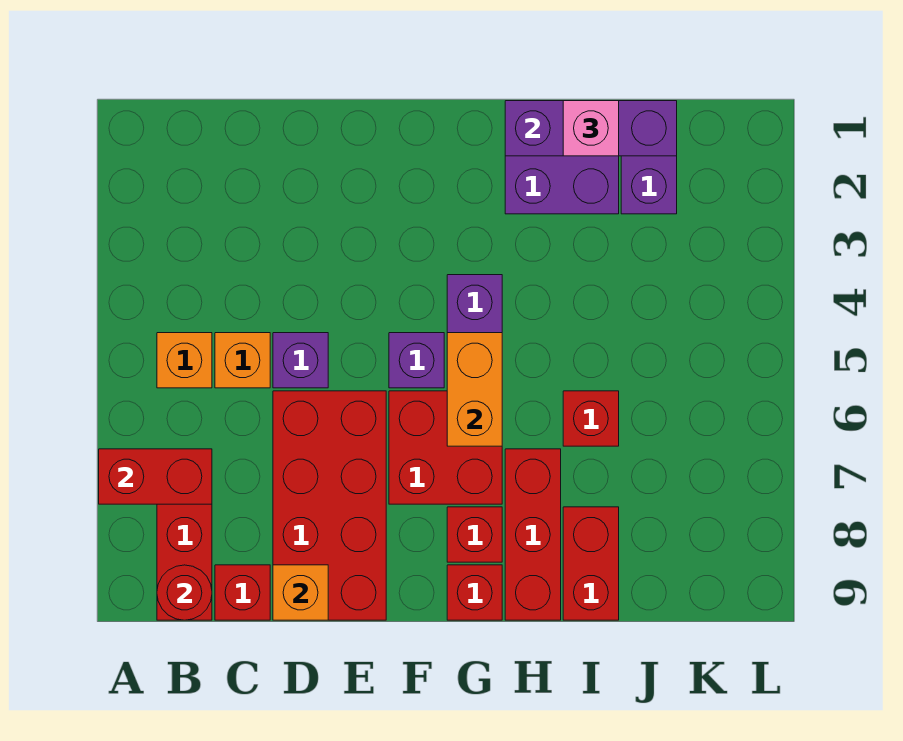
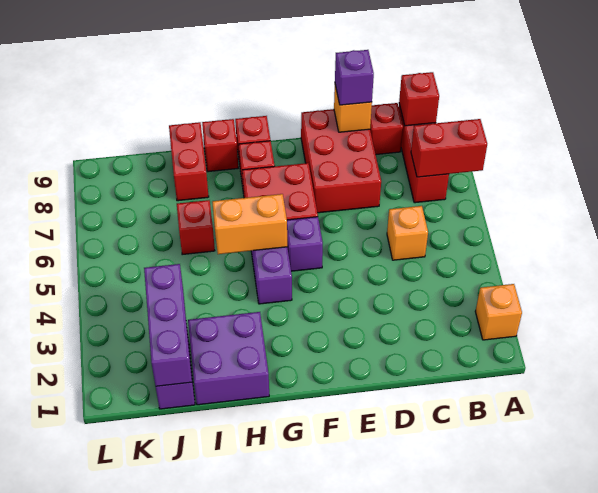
orange 1x1 brick [157,333,212,388] -> orange 1x1 brick moved to [475,284,522,340]
red 1x1 round brick [157,565,212,620] -> red 1x1 brick [399,72,439,126]
purple 1x1 brick [273,333,328,388] -> purple 1x1 brick moved to [335,50,374,105]
red 2x4 brick [273,391,386,620] -> red 2x3 brick [301,109,381,213]
orange 1x2 brick [447,333,502,446] -> orange 1x2 brick turned to [212,194,287,254]
purple 1x3 brick [505,101,677,156] -> purple 1x3 brick turned to [144,264,192,386]
red 1x3 brick [505,449,561,620] -> red 1x1 brick [202,119,238,172]
pink 1x1 brick [563,101,619,156] -> none

